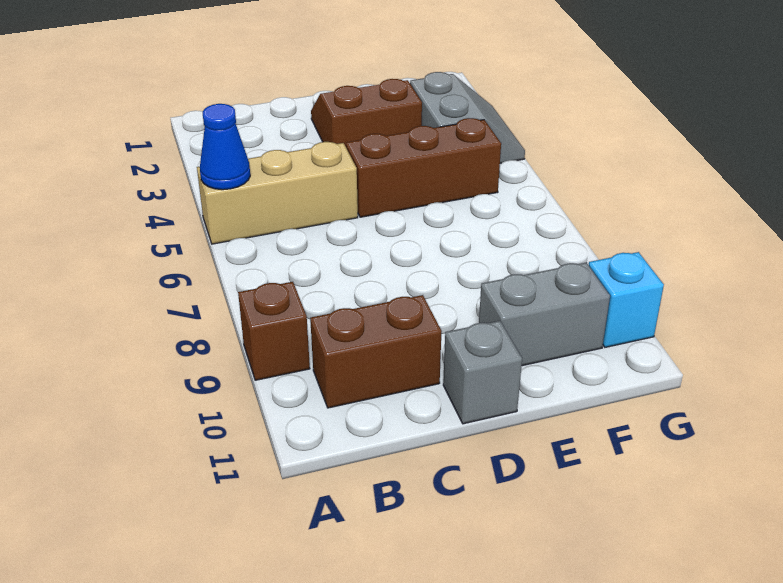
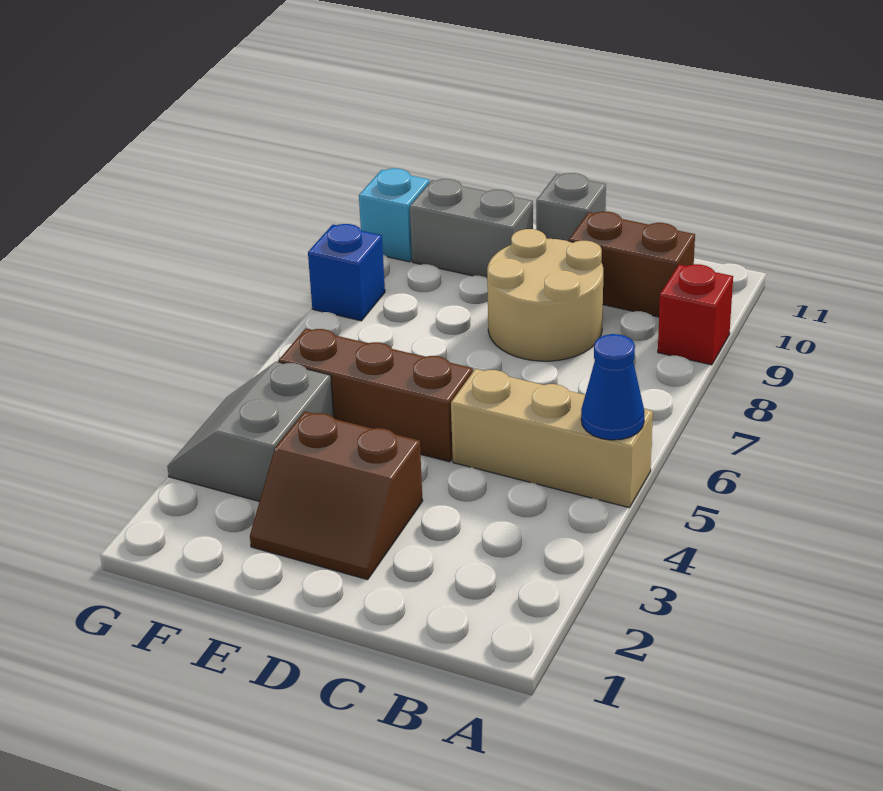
brown 1x1 brick [238,282,310,380] -> red 1x1 brick [658,264,733,365]
none -> tan 2x2 round brick [487,229,603,361]
none -> blue 1x1 brick [308,224,385,321]

